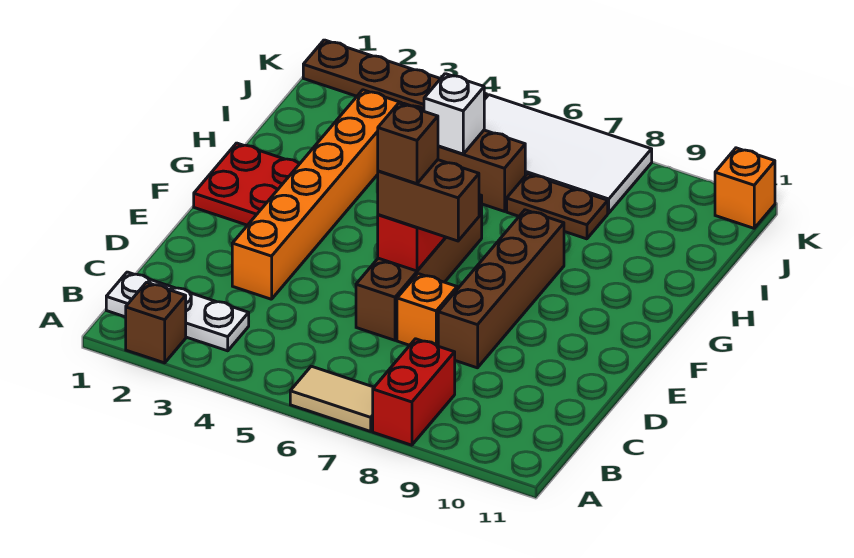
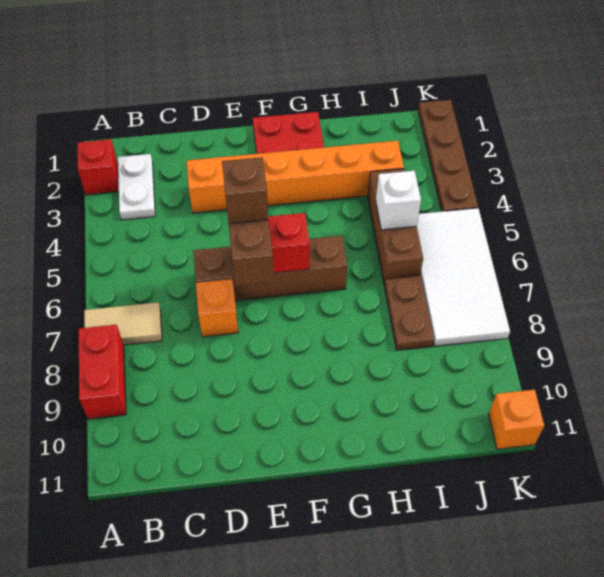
brown 1x1 brick [126,282,186,363] -> red 1x1 brick [78,139,119,195]
tan 1x2 tile [290,366,374,431] -> tan 1x2 tile turned to [84,302,162,345]
red 1x2 brick [373,339,455,445] -> red 1x2 brick turned to [79,325,126,419]
white 1x3 plate [106,272,249,351] -> white 1x2 plate [118,154,155,220]
brown 1x4 brick [438,210,564,368] -> none

